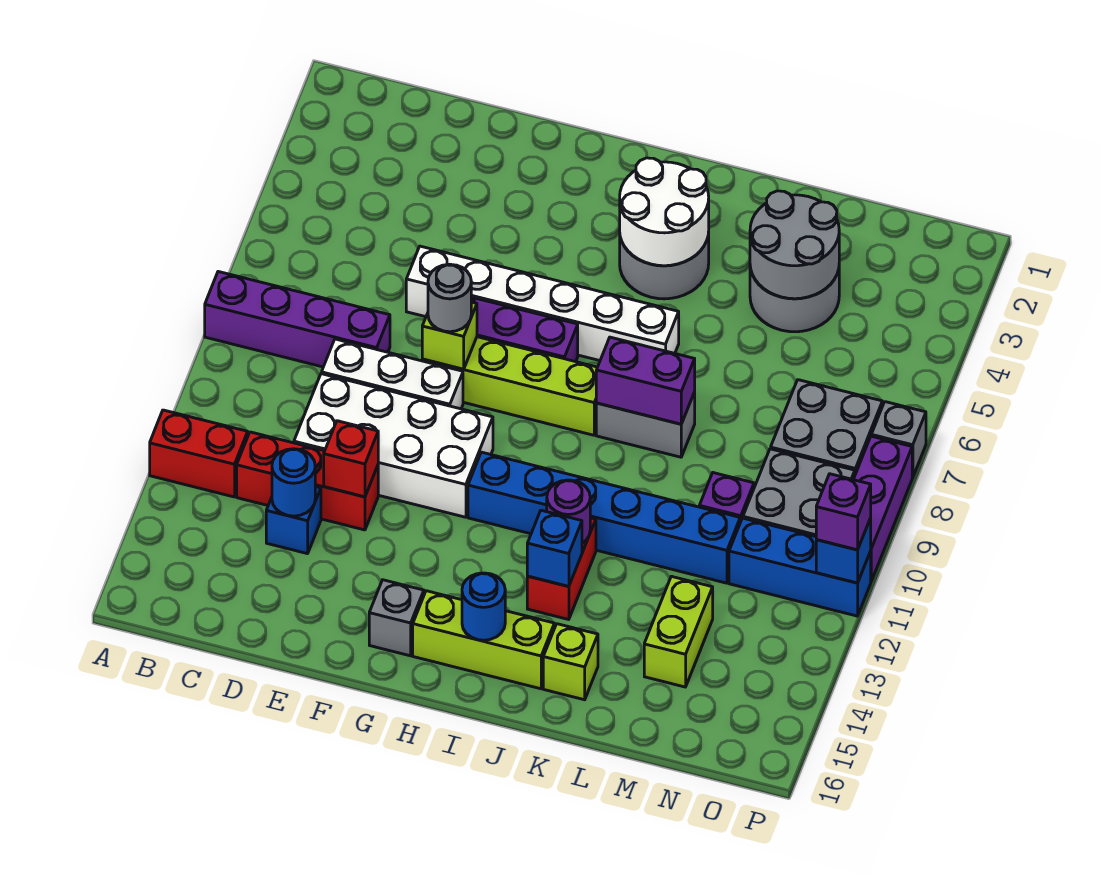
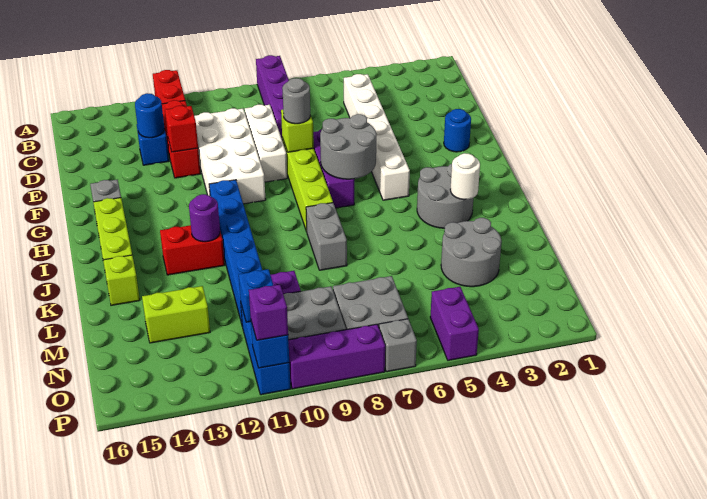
white 1x6 brick [406,246,679,361] -> white 1x6 brick moved to [344,74,410,200]
white 2x2 round brick [620,158,709,266] -> white 1x1 round brick [450,153,480,200]
blue 1x1 round brick [462,573,505,640] -> blue 1x1 round brick moved to [444,109,471,152]
purple 1x2 brick [596,337,695,424] -> purple 1x2 brick moved to [430,287,479,360]
blue 1x1 brick [527,510,582,586] -> blue 1x1 brick moved to [239,269,274,322]
grey 2x2 round brick [750,191,839,299] -> grey 2x2 round brick moved to [320,114,376,179]

